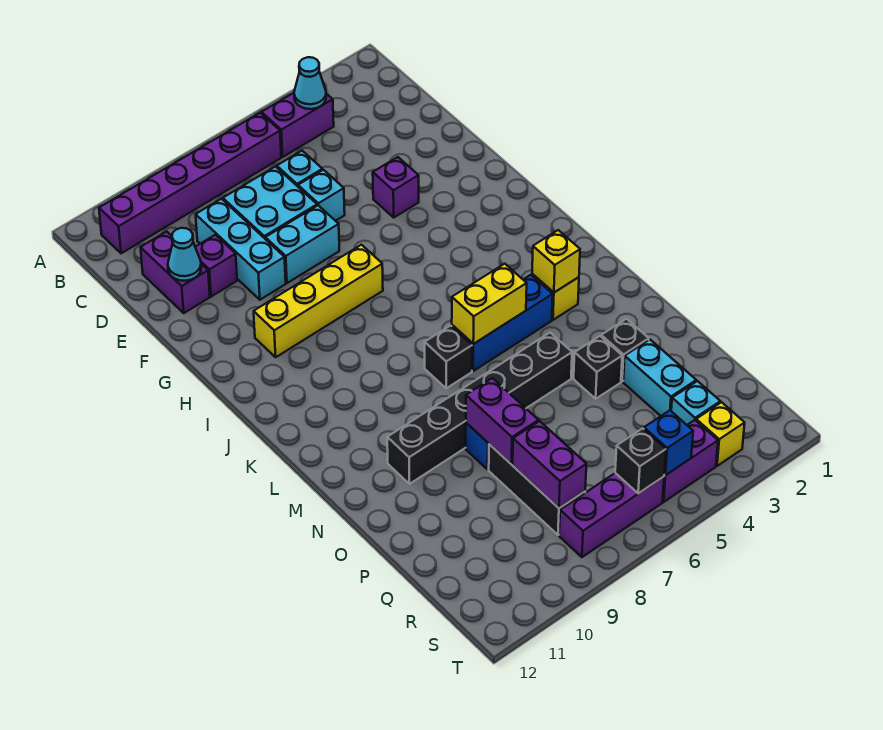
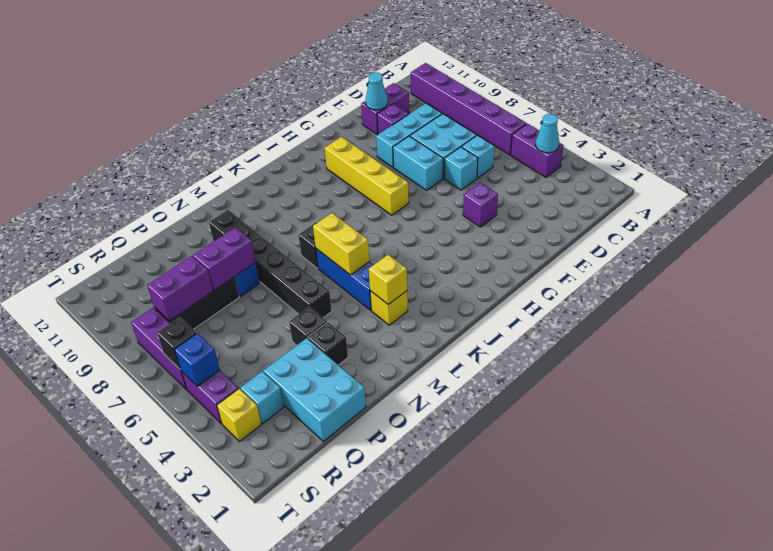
cyan 1x2 brick [623,340,696,416] -> cyan 2x3 brick [264,338,366,441]

